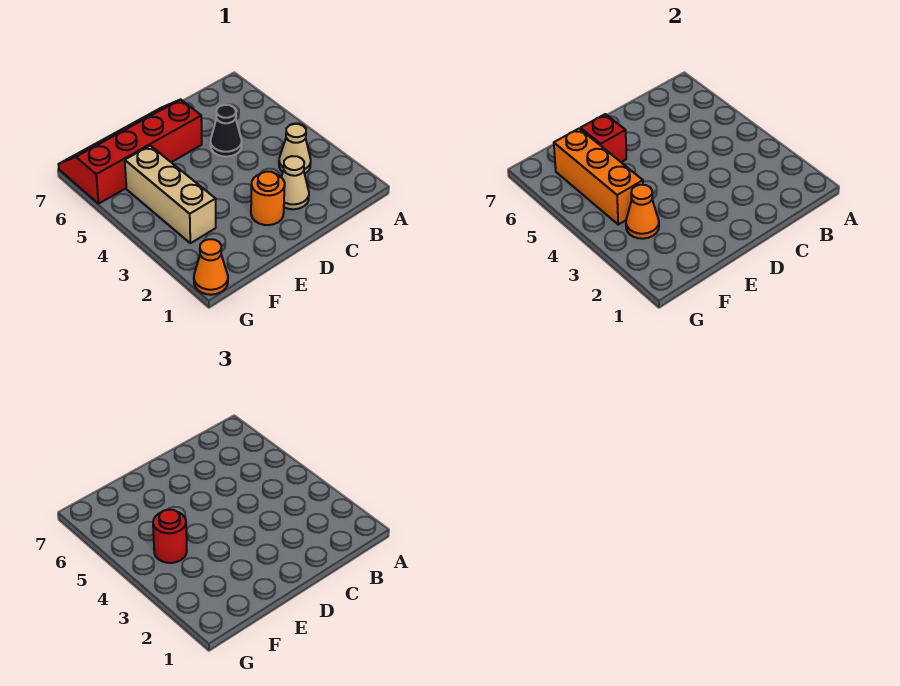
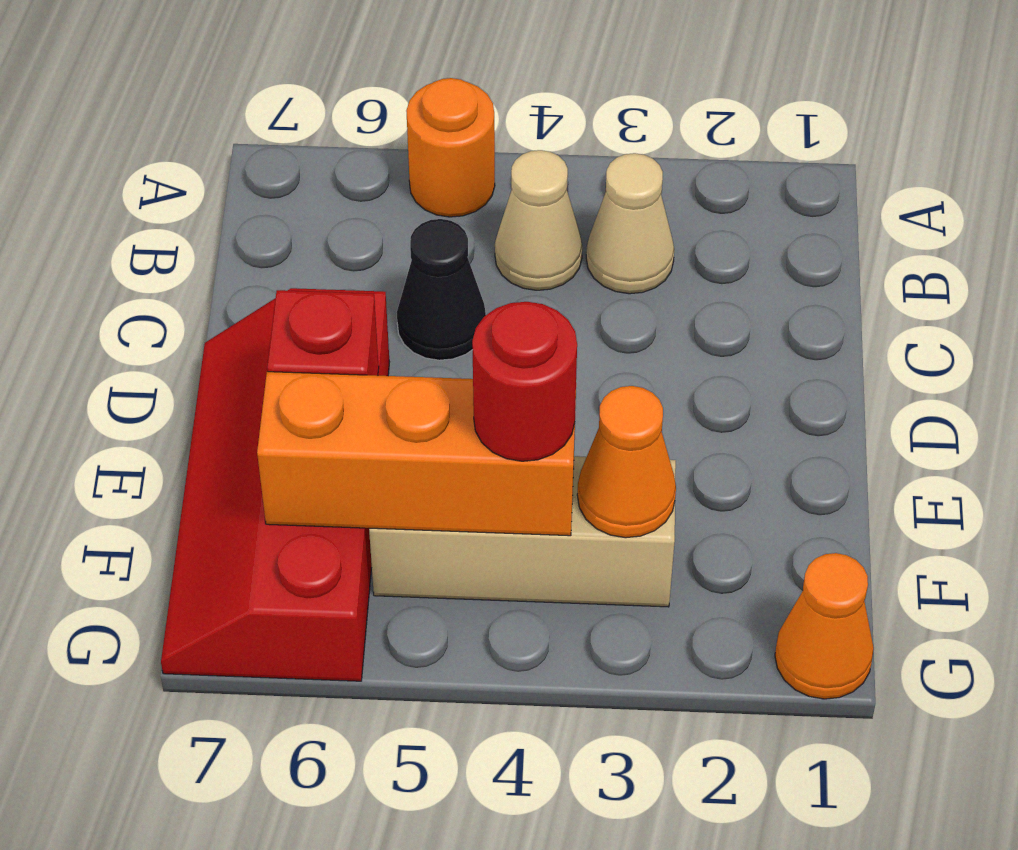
tan 1x1 cone [281,156,309,209] -> tan 1x1 cone moved to [495,150,582,290]
orange 1x1 round brick [251,172,285,225] -> orange 1x1 round brick moved to [406,78,495,217]

